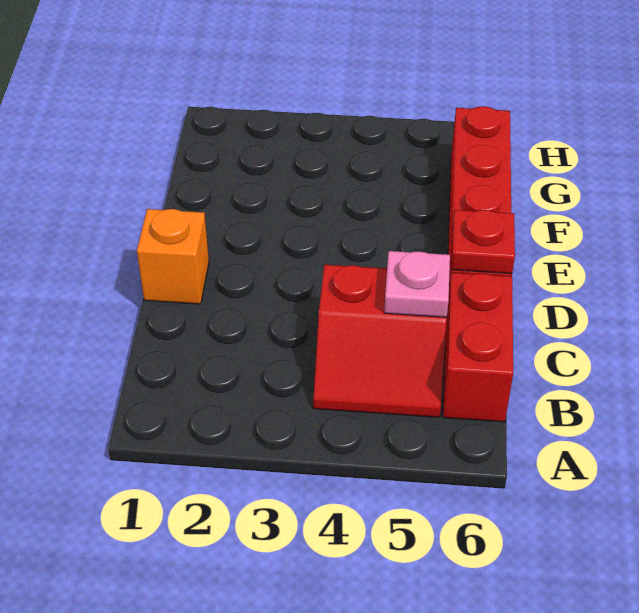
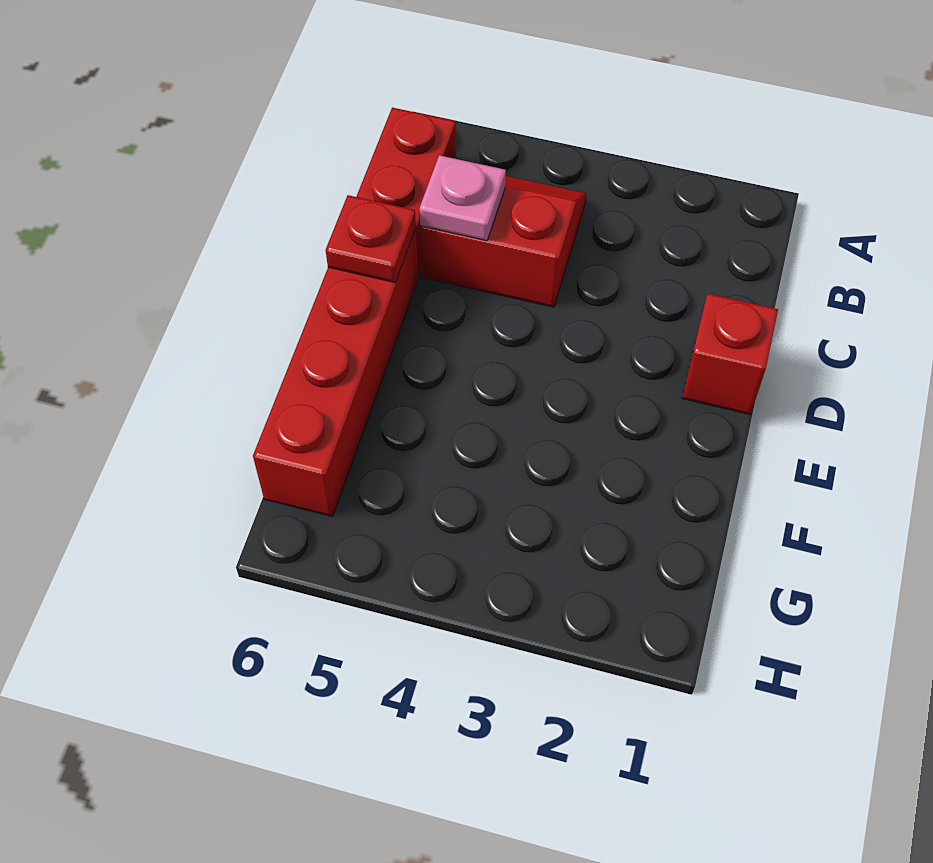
orange 1x1 brick [137,209,209,304] -> red 1x1 brick [682,294,778,414]

